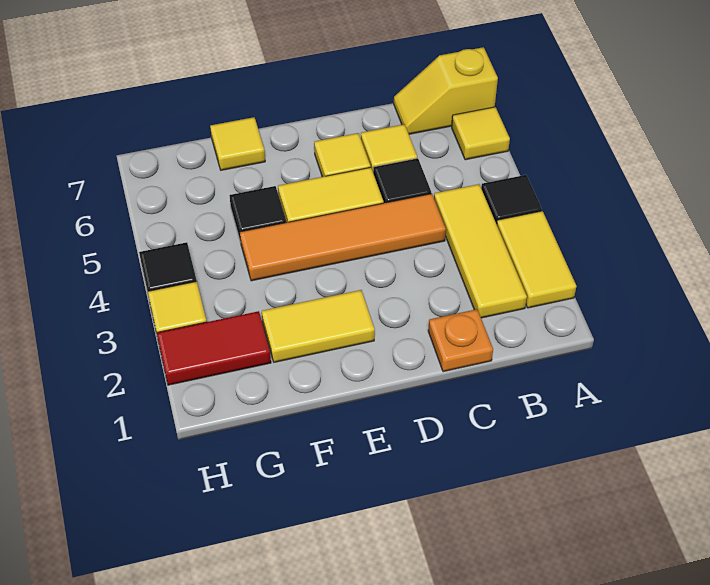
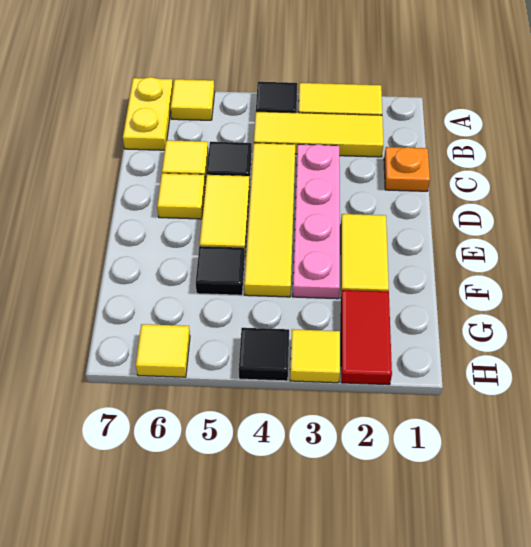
yellow 1x2 slope [394,47,498,134] -> yellow 1x2 plate [123,77,173,150]
none -> pink 1x4 plate [293,144,340,299]
orange 1x4 tile [240,194,446,281] -> yellow 1x4 tile [244,143,295,297]
yellow 1x1 tile [210,117,265,170] -> yellow 1x1 tile moved to [136,324,190,377]

